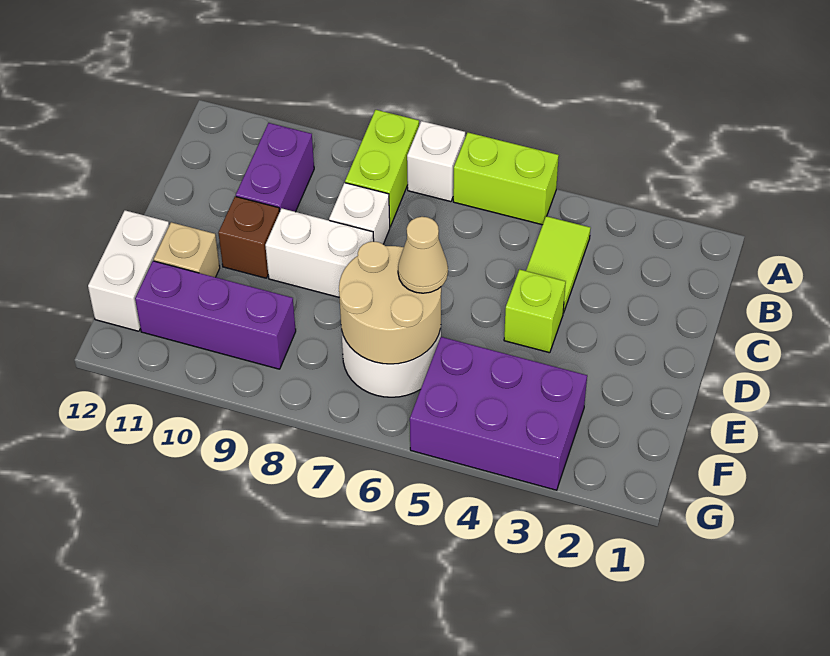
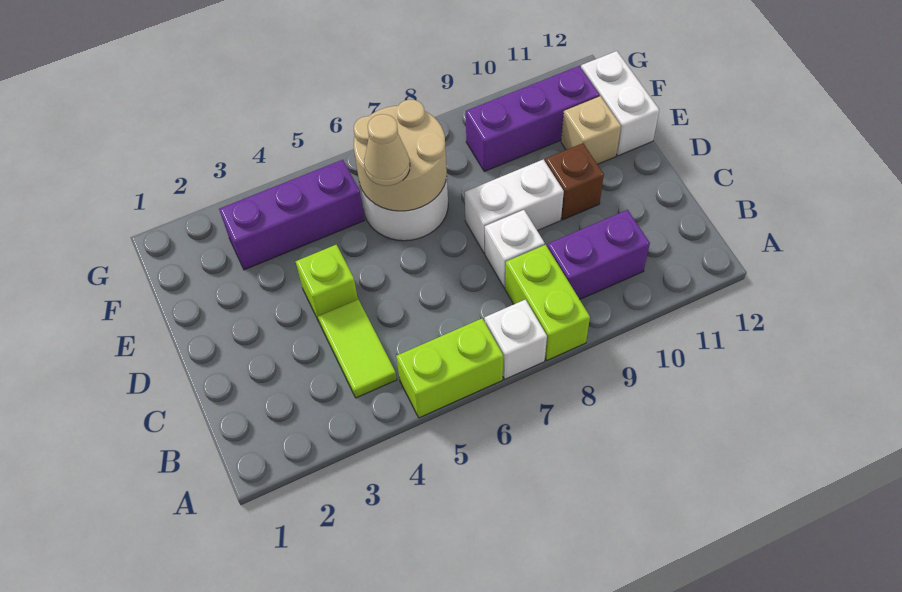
purple 1x2 brick [236,123,314,212] -> purple 1x2 brick turned to [547,210,650,299]
purple 2x3 brick [410,337,587,490] -> purple 1x3 brick [219,160,365,270]

